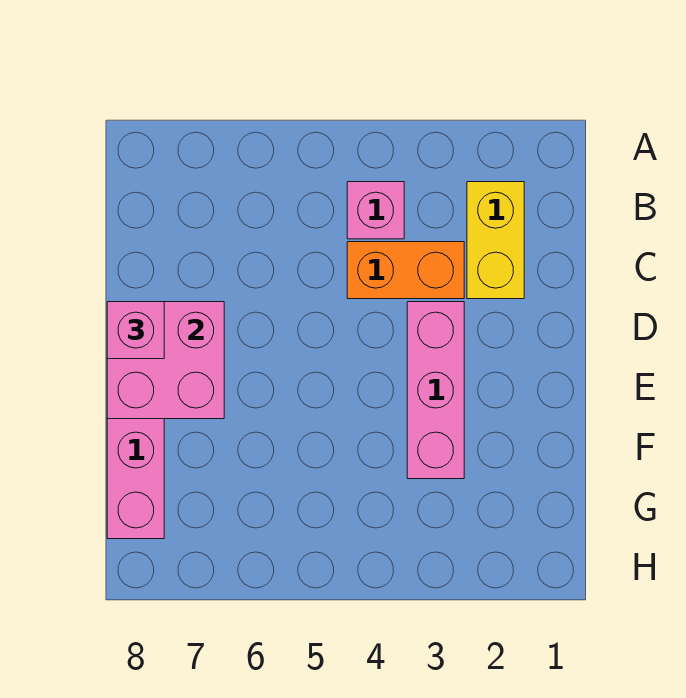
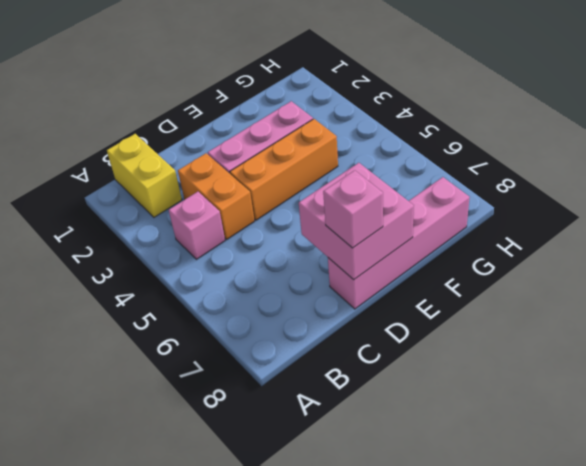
yellow 1x2 brick [467,182,524,299] -> yellow 1x2 brick turned to [107,134,182,217]
none -> orange 1x3 brick [230,119,338,220]

